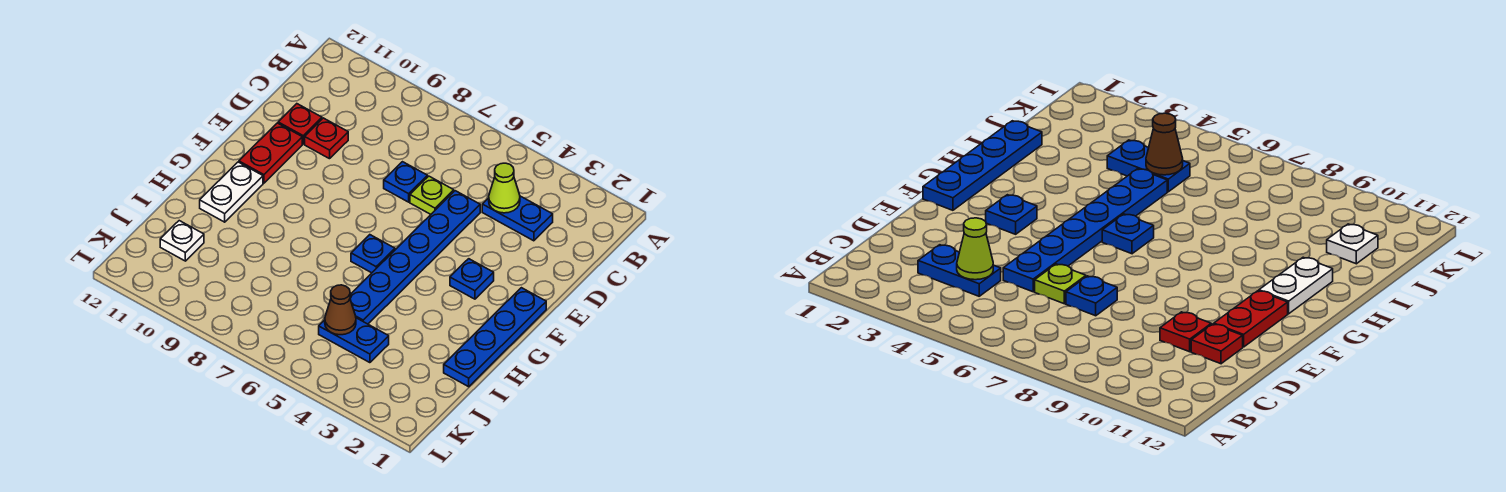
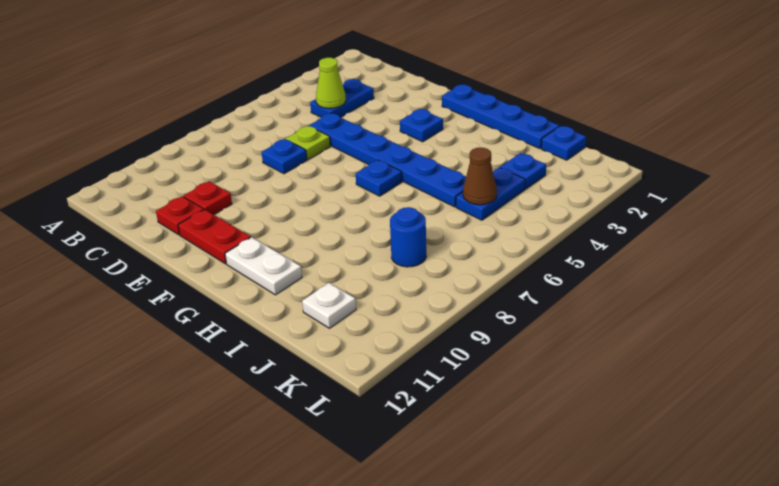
none -> blue 1x1 plate [541,126,586,160]
none -> blue 1x1 plate [500,153,546,189]
none -> blue 1x1 round brick [390,207,426,267]

